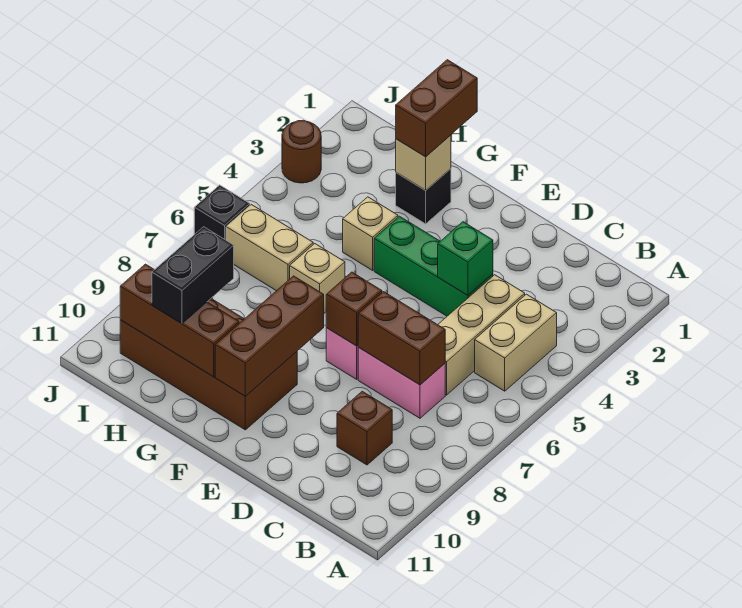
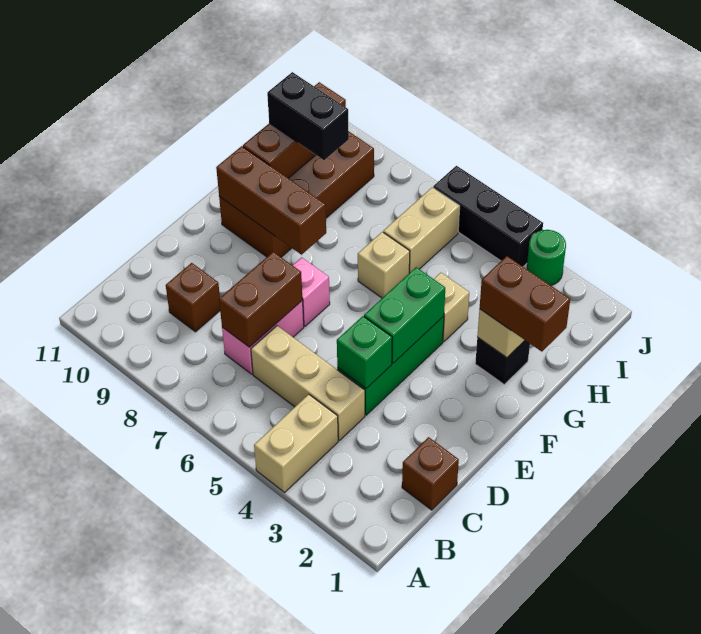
tan 1x2 brick [475,294,557,391] -> tan 1x2 brick turned to [254,394,338,492]
none -> green 1x2 brick [364,267,445,363]
brown 1x1 brick [326,272,382,346] -> brown 1x1 brick moved to [402,437,459,510]
brown 1x1 round brick [282,120,321,183] -> green 1x1 round brick [527,230,566,285]
black 1x1 brick [194,185,250,240] -> black 1x3 brick [433,166,543,267]

